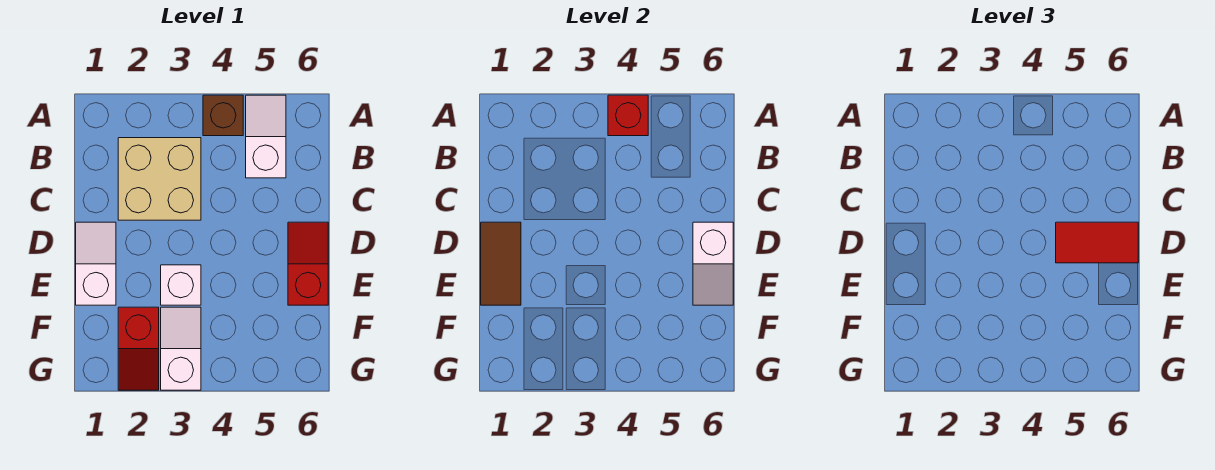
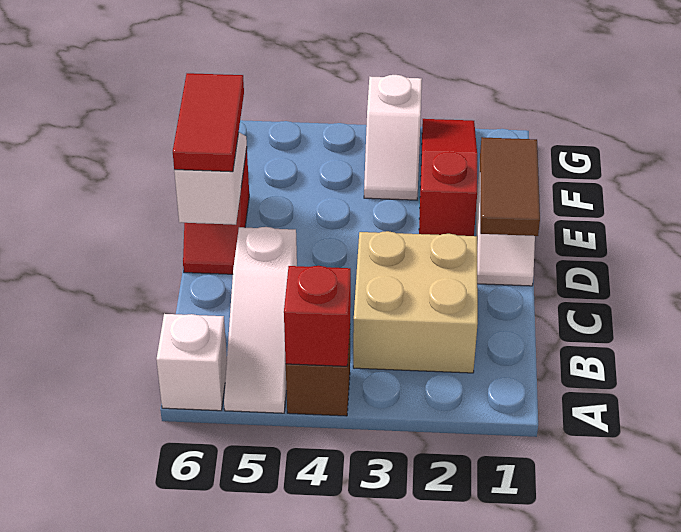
white 1x2 slope [246,95,286,178] -> white 1x3 slope [224,227,297,413]
red 1x2 tile [1056,222,1138,263] -> red 1x2 tile turned to [173,73,244,172]
white 1x1 brick [161,265,201,305] -> white 1x1 brick moved to [156,314,227,411]
red 1x2 slope [118,307,159,390] -> red 1x3 slope [419,119,477,236]

